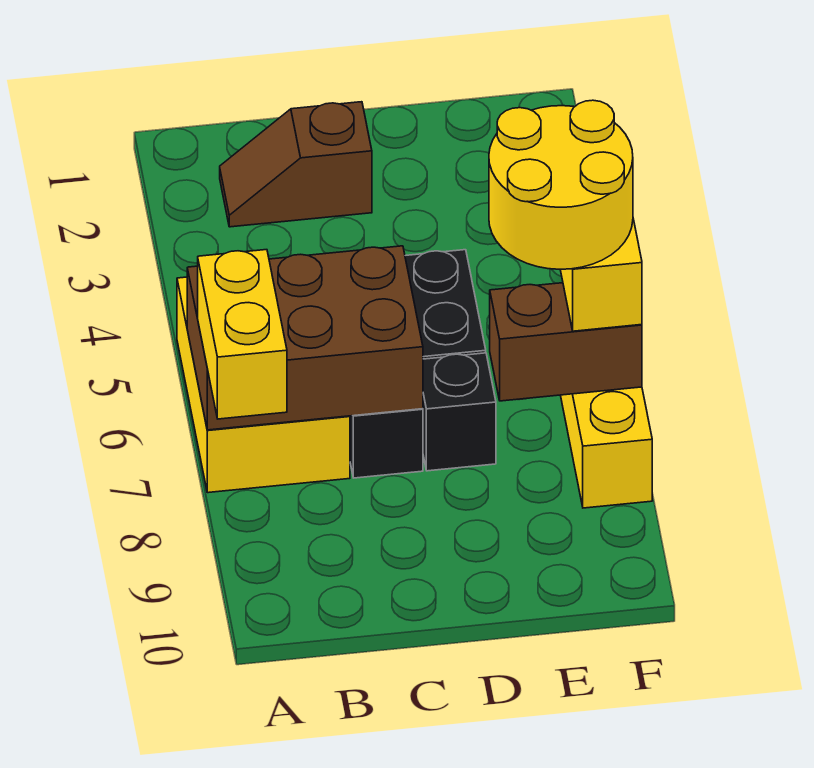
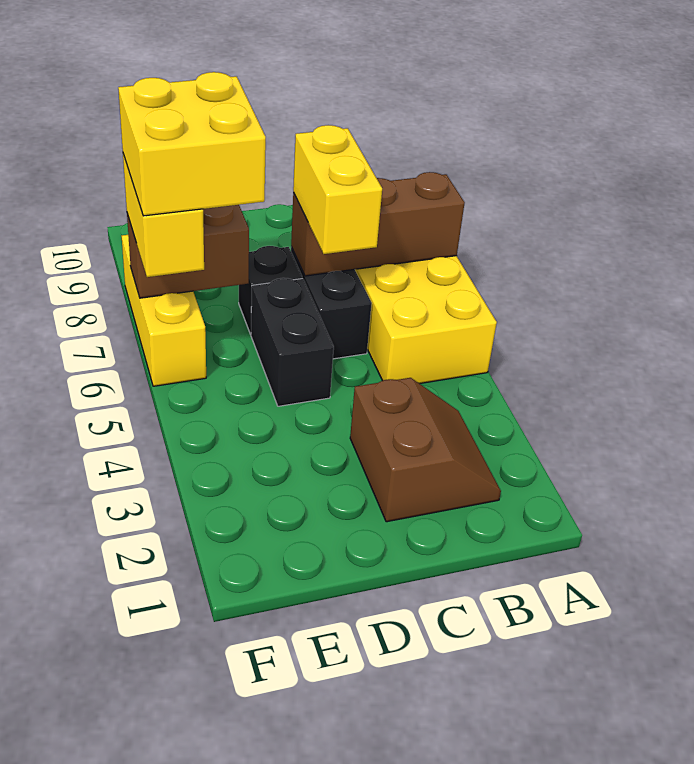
brown 2x3 brick [187,246,423,430] -> brown 1x3 brick [291,172,465,276]
yellow 1x2 brick [198,250,287,419] -> yellow 1x2 brick moved to [293,125,382,254]
brown 1x2 slope [220,102,372,227] -> brown 2x2 slope [350,378,501,522]
yellow 2x2 round brick [489,100,633,269] -> yellow 2x2 brick [118,72,266,216]

